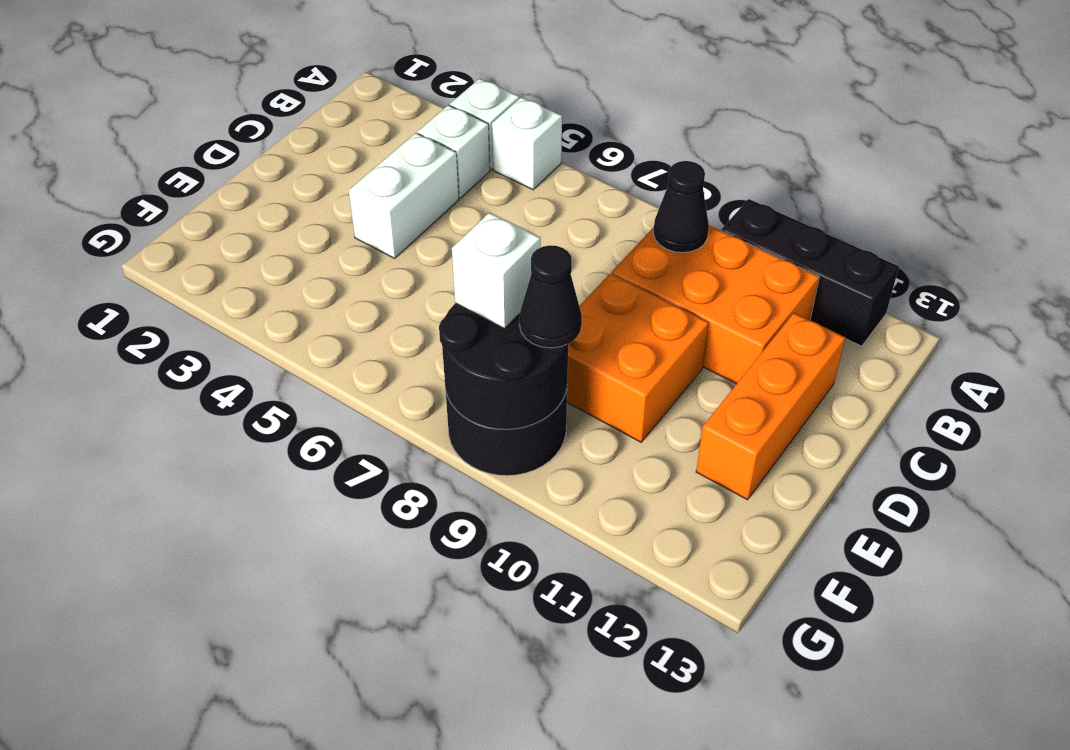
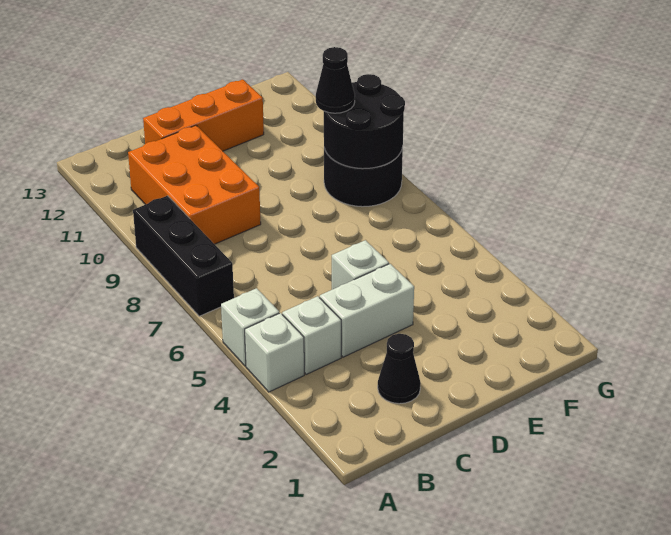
black 1x3 brick [721,199,899,346] -> black 1x3 brick moved to [133,196,234,316]
black 1x1 cone [653,161,709,253] -> black 1x1 cone moved to [378,334,421,404]
orange 2x2 brick [567,274,709,442] -> none
white 1x1 brick [452,212,541,329] -> white 1x1 brick moved to [332,240,389,289]

